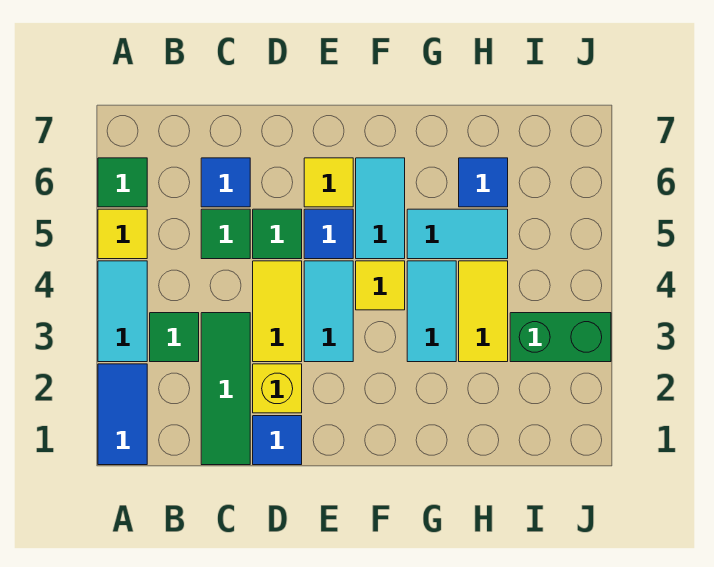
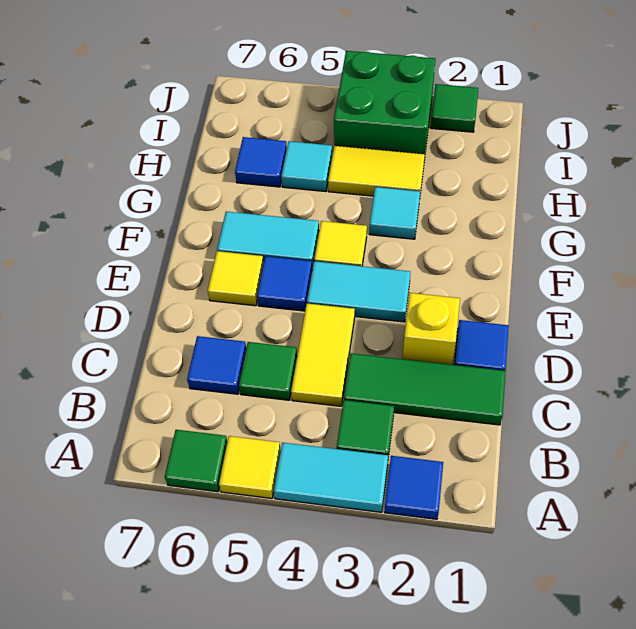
blue 1x2 tile [98,364,147,465] -> blue 1x1 tile [385,456,443,519]
yellow 1x2 tile [253,261,302,362] -> yellow 1x2 tile turned to [291,303,355,406]
green 1x1 tile [253,209,302,259] -> green 1x1 tile moved to [431,84,478,132]
cyan 1x2 tile [407,261,456,362] -> cyan 1x1 tile [369,187,420,239]
cyan 1x2 tile [407,209,508,259] -> cyan 1x1 tile [281,141,332,192]
green 1x2 brick [510,313,611,362] -> green 2x2 brick [334,51,435,160]

